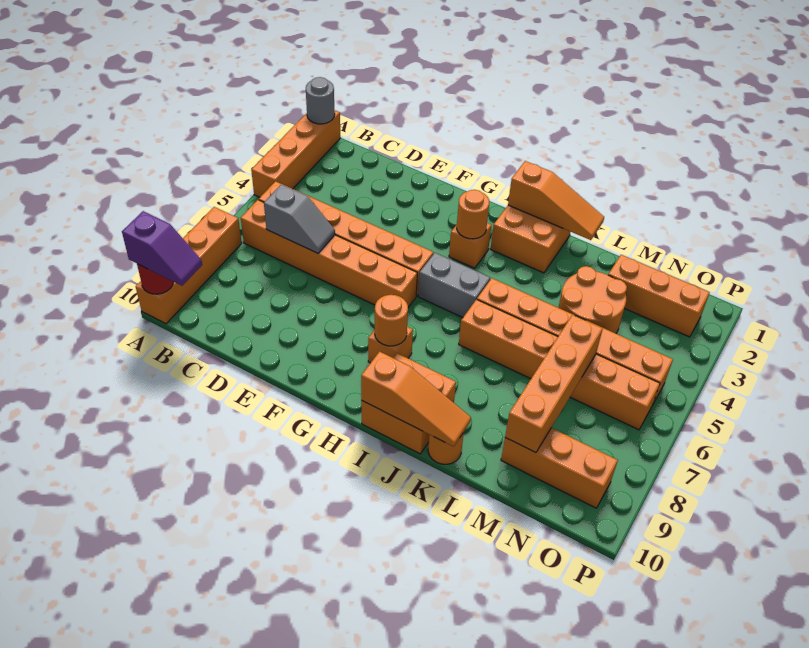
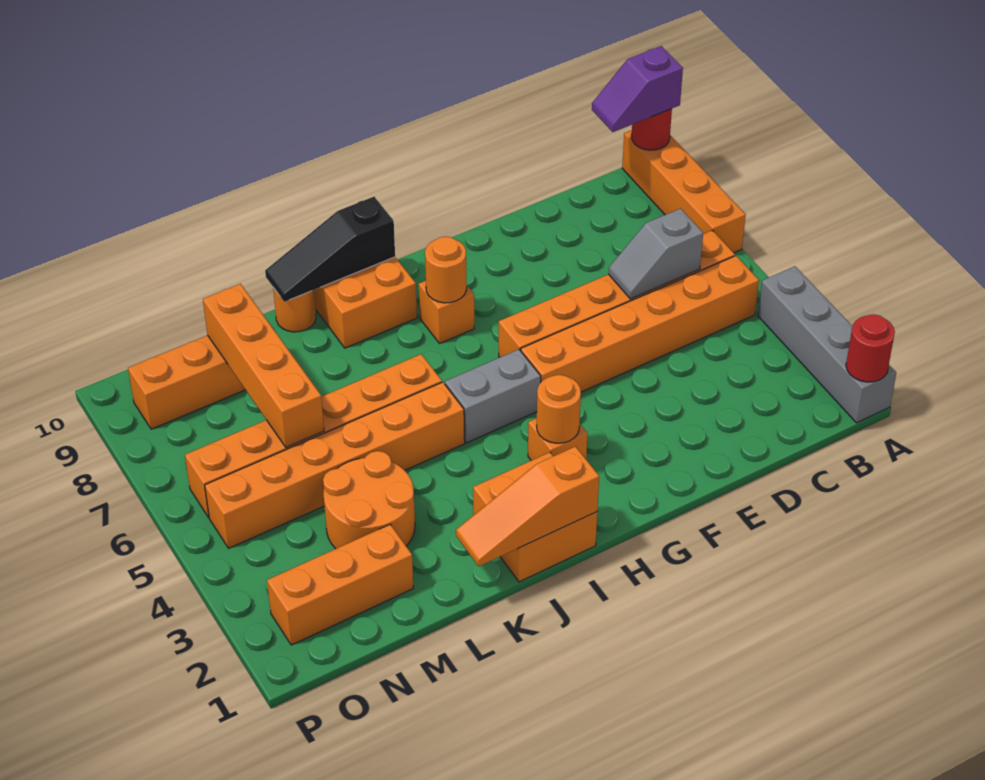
orange 1x4 brick [251,110,340,197] -> grey 1x4 brick [758,266,896,423]
grey 1x1 round brick [306,77,335,124] -> red 1x1 round brick [846,314,895,382]
orange 1x3 slope [361,352,471,447] -> black 1x3 slope [265,197,395,302]

